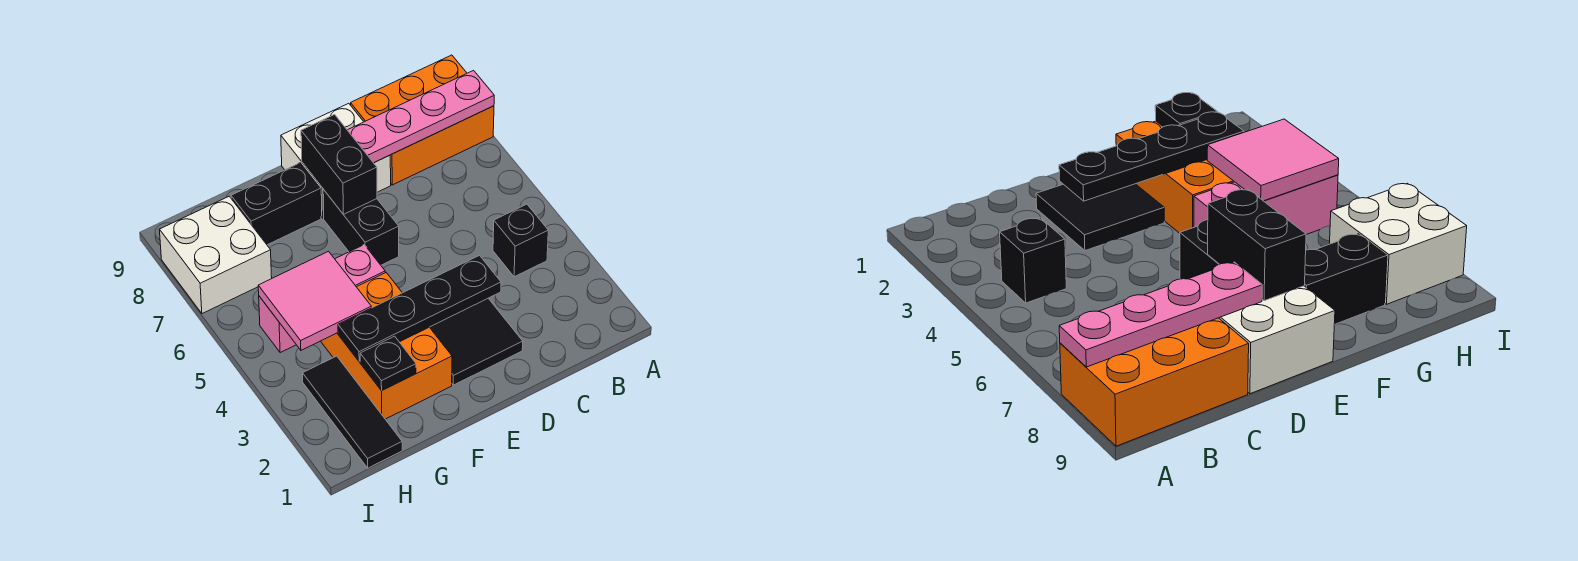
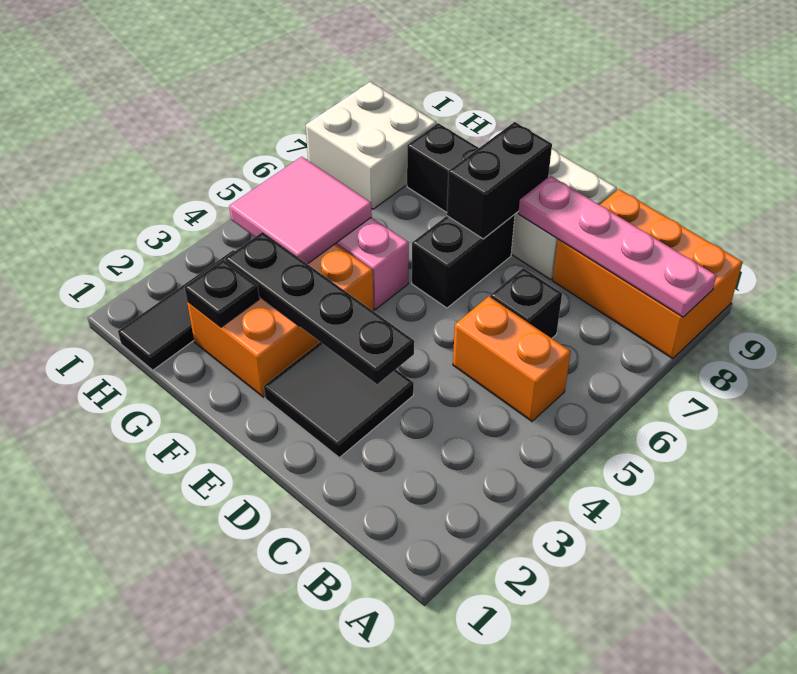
black 1x1 brick [493,204,548,277] -> black 1x1 brick moved to [490,268,562,338]
none -> orange 1x2 brick [453,296,571,421]

